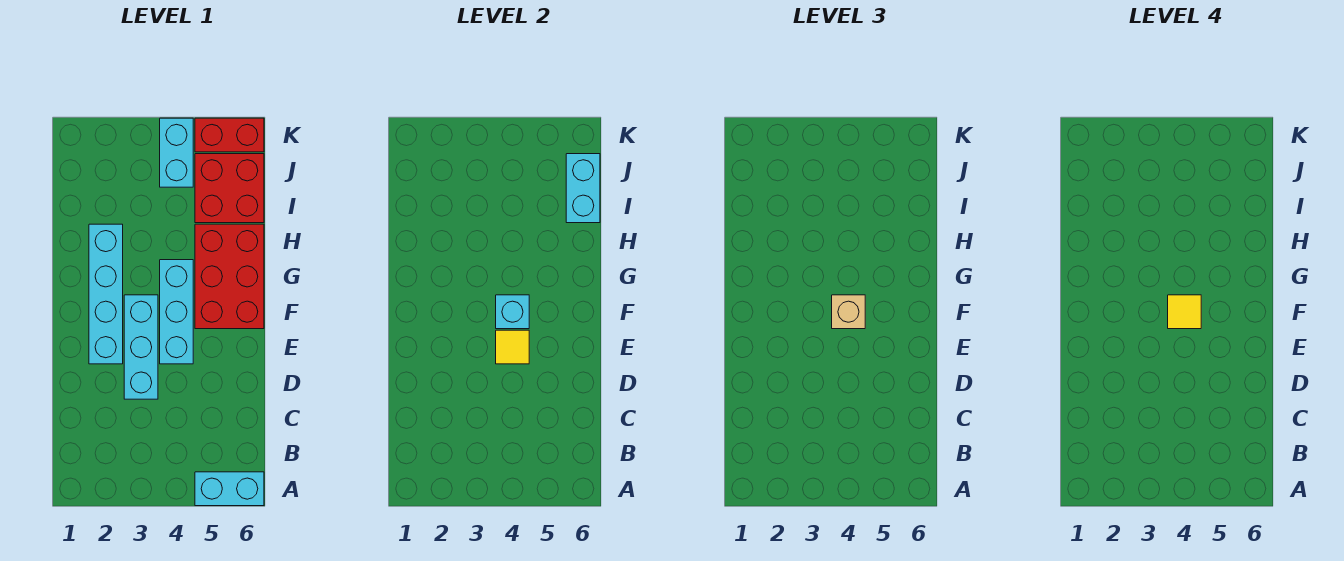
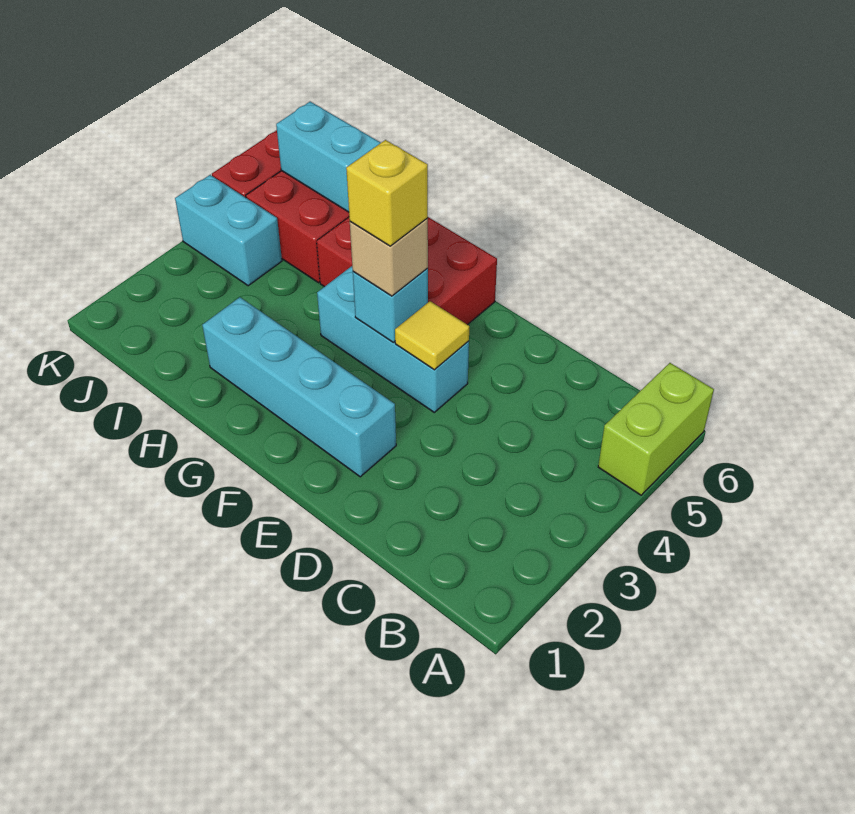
cyan 1x2 brick [195,472,264,506] -> lime 1x2 brick [598,363,714,495]
cyan 1x3 brick [124,295,158,399] -> none
yellow 1x1 tile [1168,295,1201,329] -> yellow 1x1 brick [346,140,428,246]

